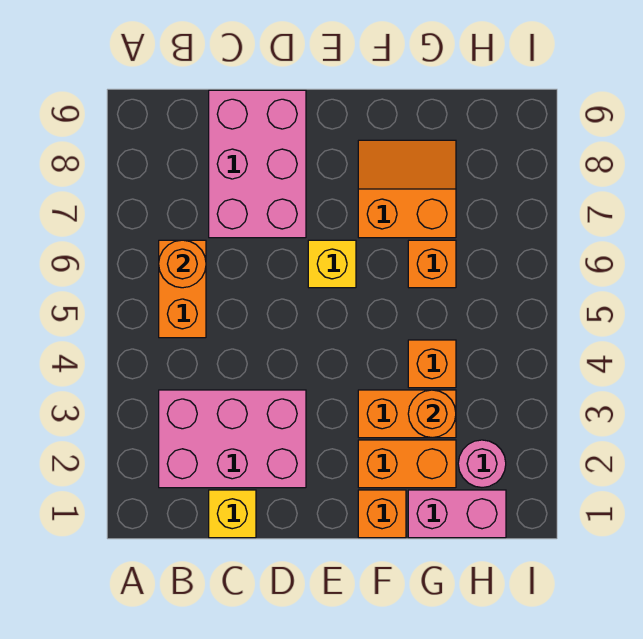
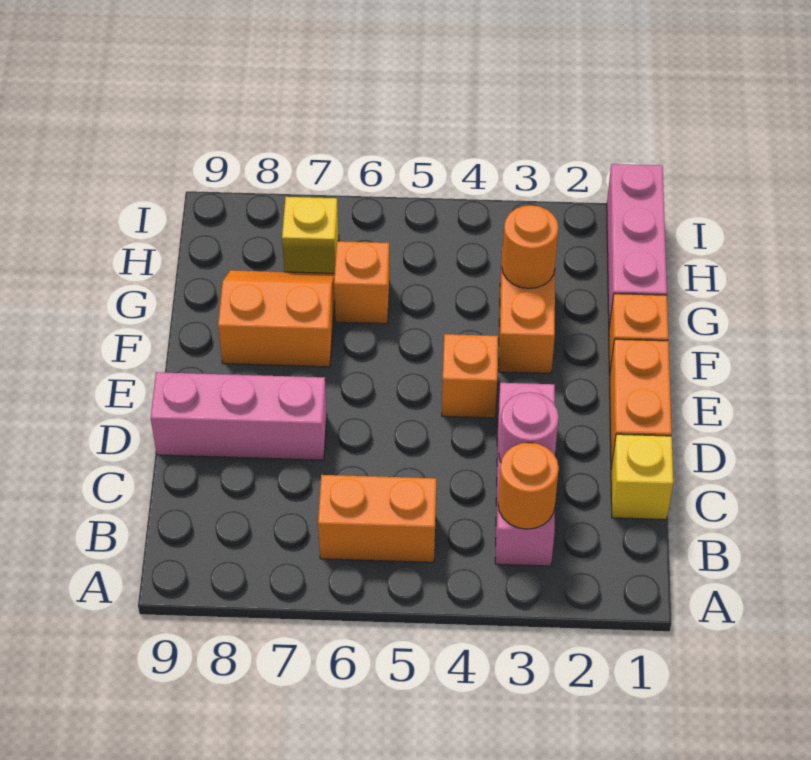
pink 2x3 brick [159,390,306,488] -> pink 1x3 brick [495,383,555,566]
orange 1x1 round brick [159,240,206,288] -> orange 1x1 round brick moved to [498,443,559,529]
pink 2x3 brick [209,90,306,238] -> pink 1x3 brick [151,372,327,460]
yellow 1x1 brick [308,240,356,288] -> yellow 1x1 brick moved to [282,197,339,273]
orange 1x2 brick [358,440,456,488] -> orange 1x2 brick moved to [610,339,672,467]
orange 2x2 slope [358,140,456,238] -> orange 2x2 slope turned to [218,270,335,367]
pink 1x2 brick [408,490,506,538] -> pink 1x3 brick [607,164,667,326]
orange 1x1 brick [408,340,456,388] -> orange 1x1 brick moved to [442,334,498,418]
pink 1x1 round brick [458,440,506,487] -> pink 1x1 round brick moved to [499,392,559,462]

